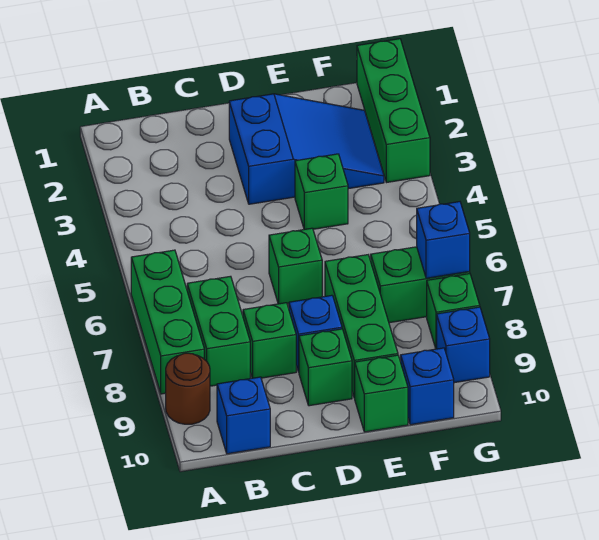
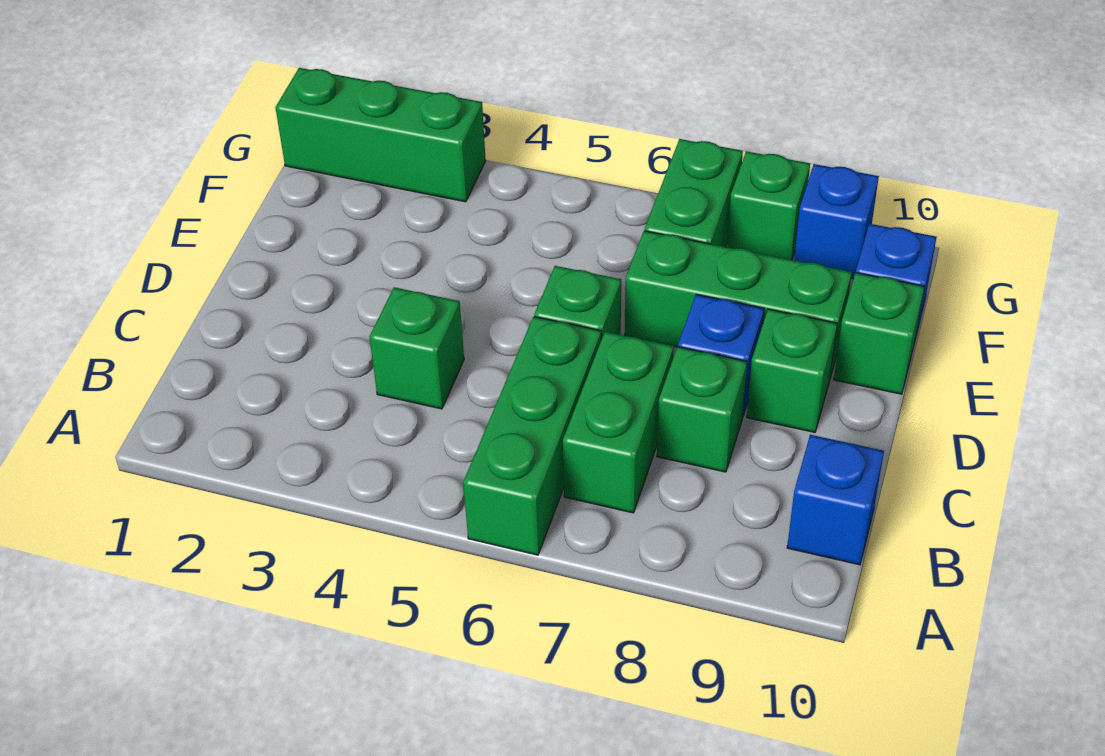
green 1x3 brick [131,250,204,394] -> green 1x3 brick turned to [463,317,601,555]
brown 1x1 round brick [166,353,210,424] -> none
green 1x2 brick [187,276,250,386] -> green 1x2 brick turned to [563,332,674,513]
blue 2x3 slope [229,94,384,204] -> none
green 1x1 brick [295,154,348,229] -> green 1x1 brick moved to [370,287,464,409]
blue 1x1 brick [417,202,470,278] -> none

